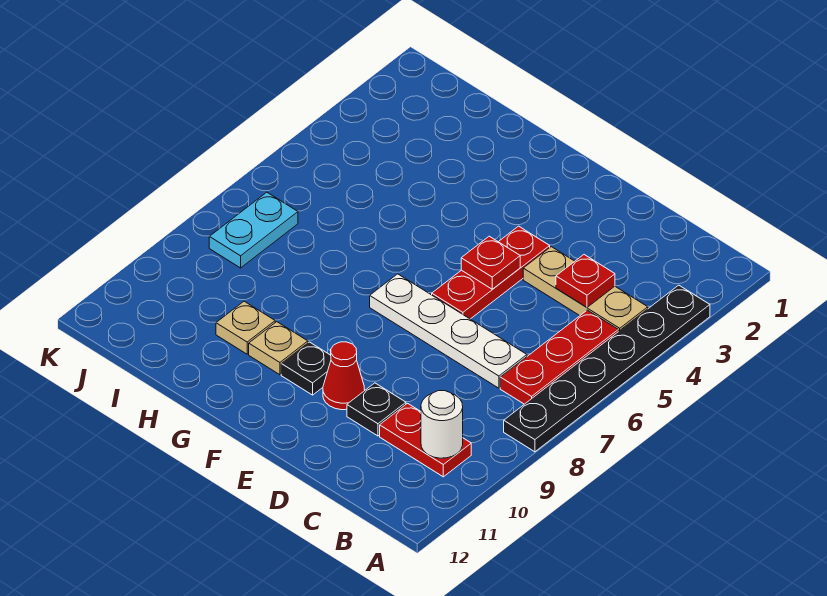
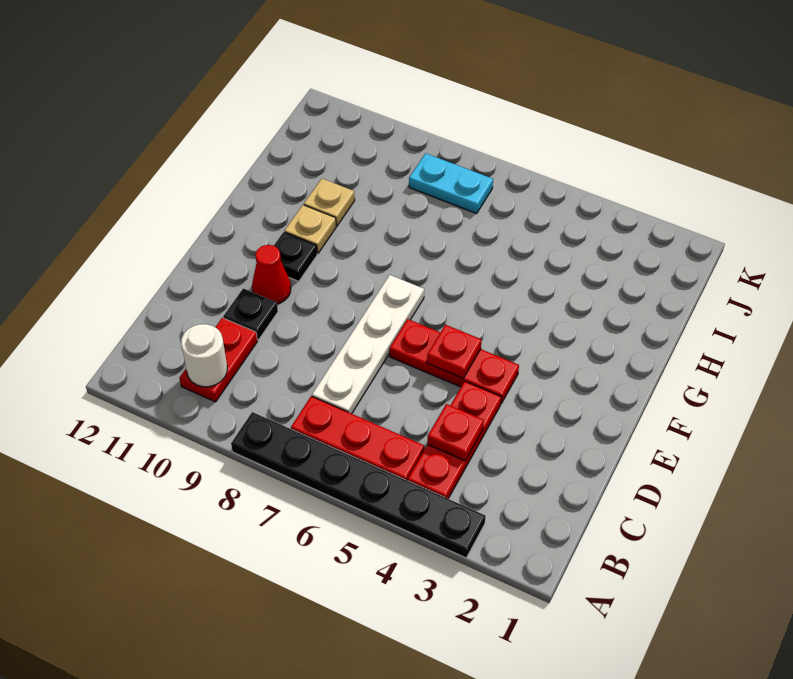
tan 1x3 plate [523,247,648,332] -> red 1x3 plate [408,381,501,499]

